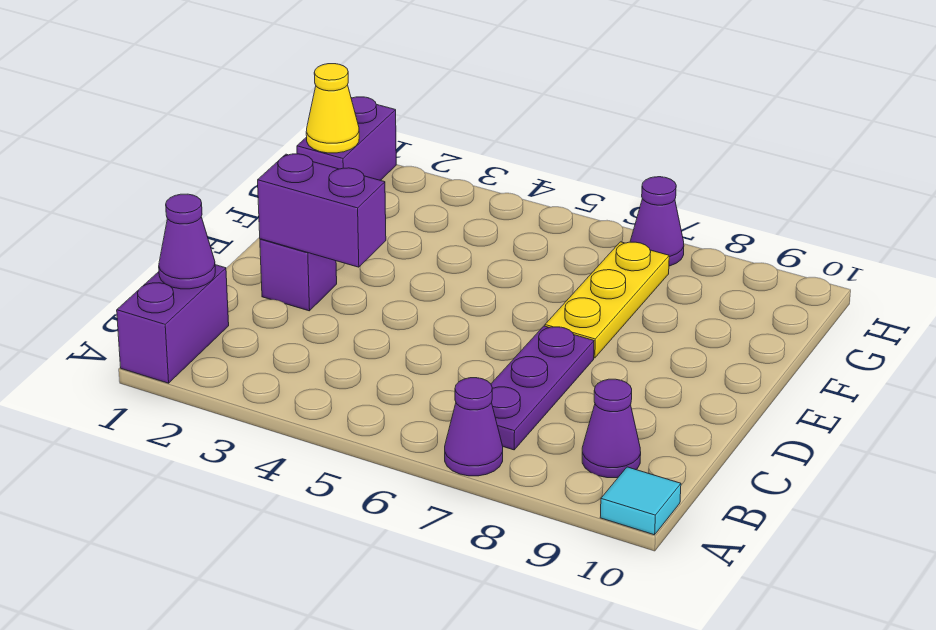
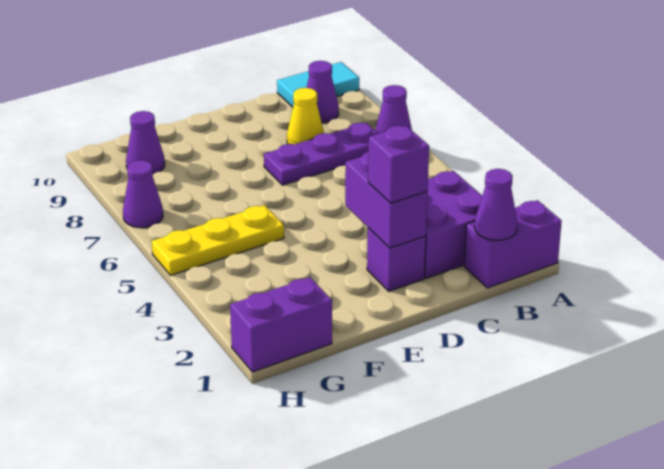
cyan 1x1 tile [600,467,681,535] -> cyan 1x2 tile [277,62,359,107]
none -> purple 2x2 brick [425,171,482,278]
none -> purple 1x1 brick [368,126,429,203]
yellow 1x3 plate [545,242,669,358] -> yellow 1x3 plate moved to [152,205,284,275]
yellow 1x1 cone [306,64,359,153] -> yellow 1x1 cone moved to [287,88,324,144]
none -> purple 1x1 cone [126,111,165,174]

